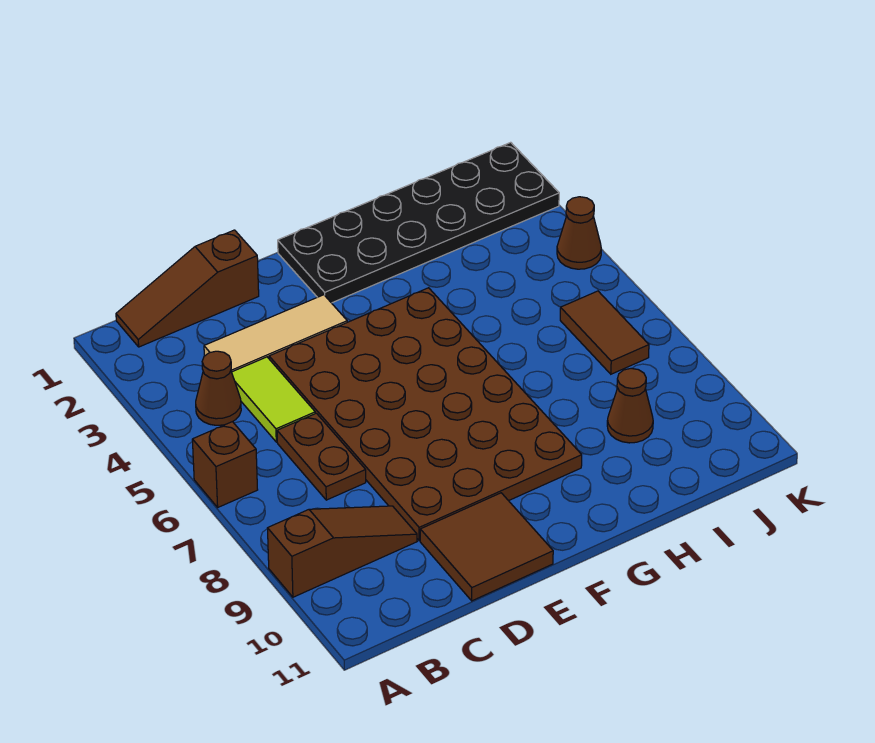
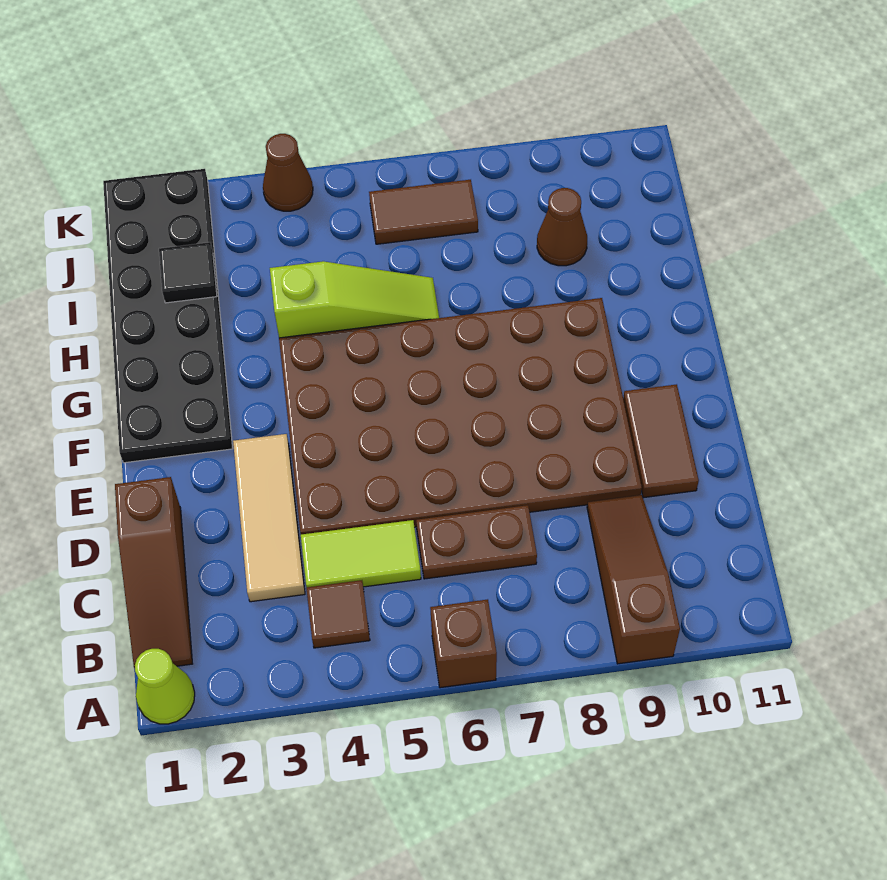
none -> lime 1x1 cone [135,649,195,724]
brown 1x1 cone [196,351,241,425] -> brown 1x1 tile [306,580,370,648]
brown 2x2 tile [420,493,553,601] -> brown 1x2 tile [623,384,699,498]
none -> lime 1x3 slope [270,261,439,338]
none -> black 1x1 tile [159,242,217,303]

